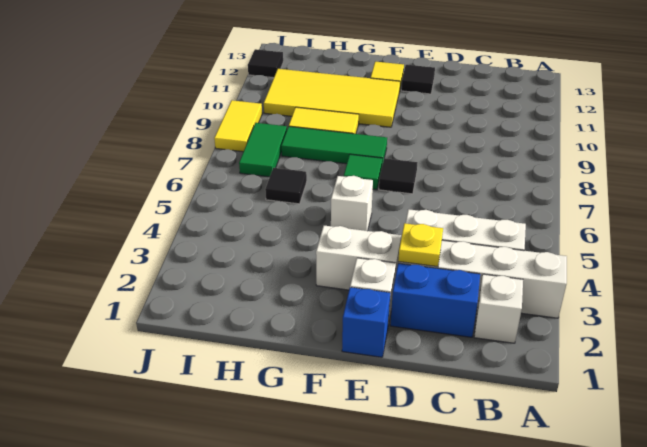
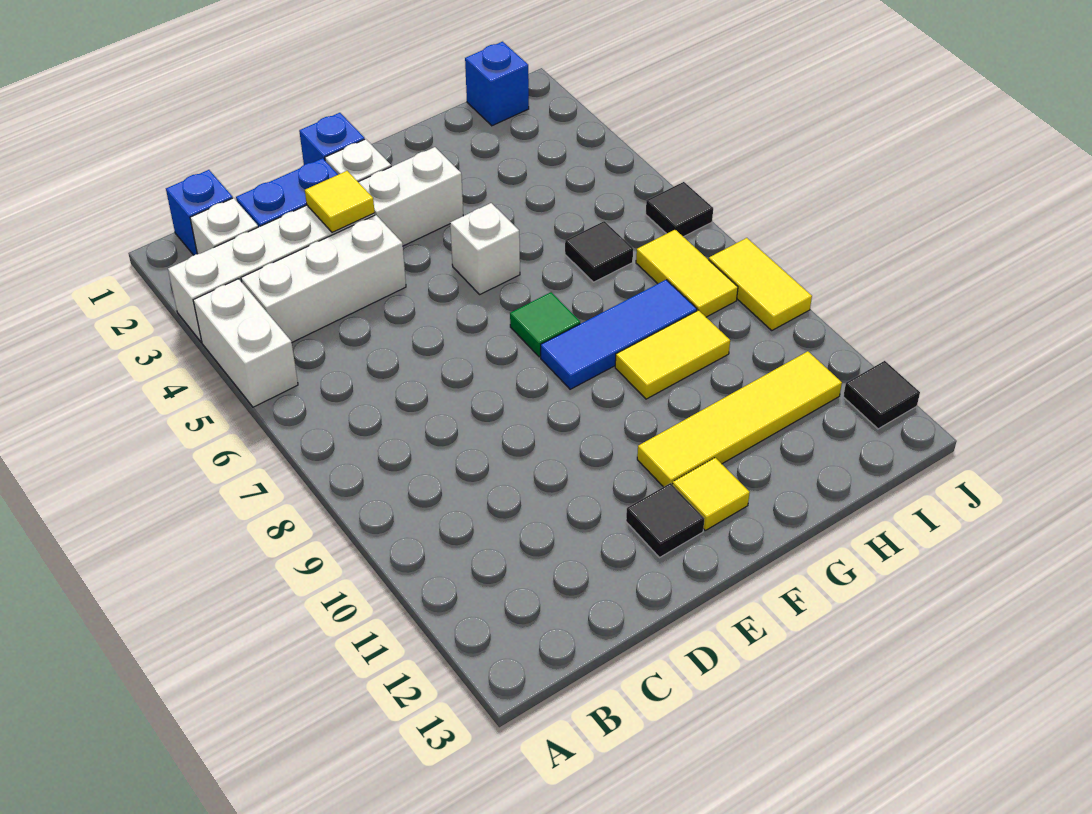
none -> white 1x2 brick [193,279,298,407]
none -> blue 1x1 brick [166,170,233,255]
yellow 1x1 plate [398,223,443,267] -> yellow 1x1 tile [305,171,375,232]
black 1x1 tile [379,158,417,194] -> black 1x1 tile moved to [646,182,713,237]
green 1x3 tile [281,126,387,165] -> blue 1x3 tile [541,280,697,389]
yellow 2x4 tile [264,69,400,127] -> yellow 1x4 tile [637,351,842,487]
none -> blue 1x1 brick [465,42,529,126]
green 1x2 tile [239,123,287,177] -> yellow 1x2 tile [636,230,738,317]

